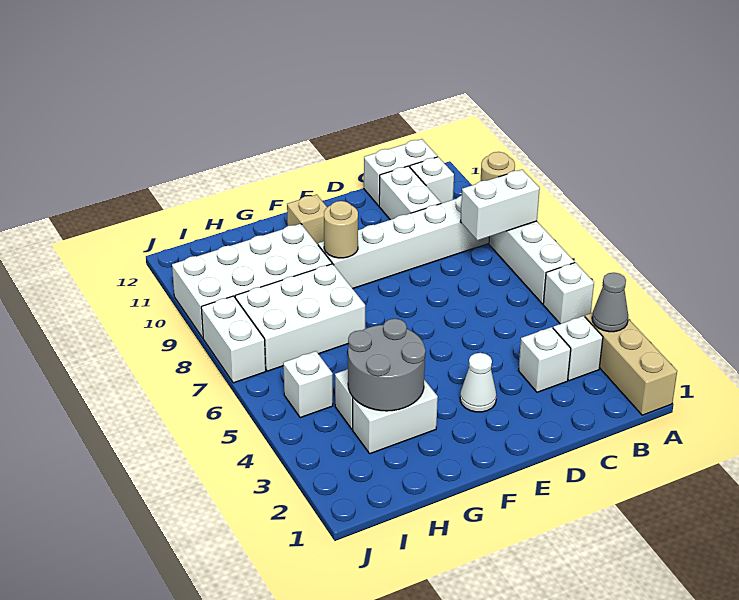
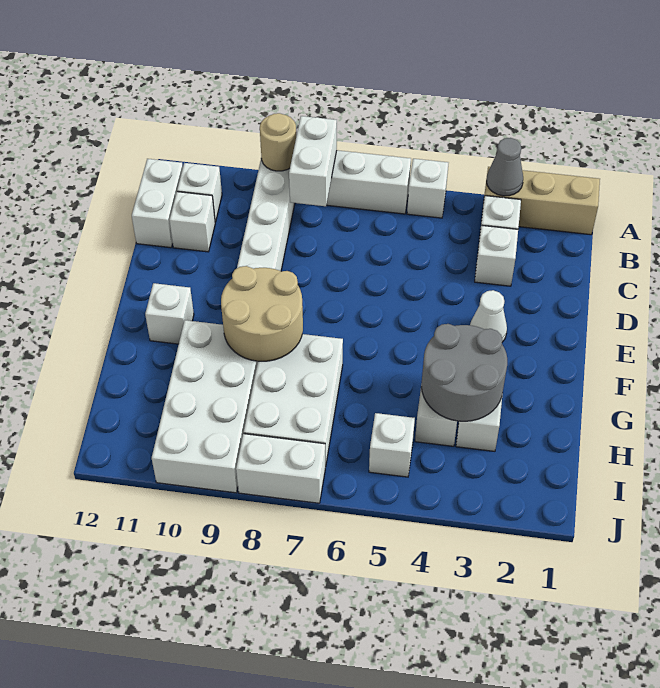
white 1x2 brick [379,166,441,220] -> white 1x1 brick [169,192,215,252]
tan 1x1 round brick [324,201,358,258] -> tan 2x2 round brick [221,266,303,361]
tan 1x1 brick [287,194,327,244] -> white 1x1 brick [145,283,194,344]

